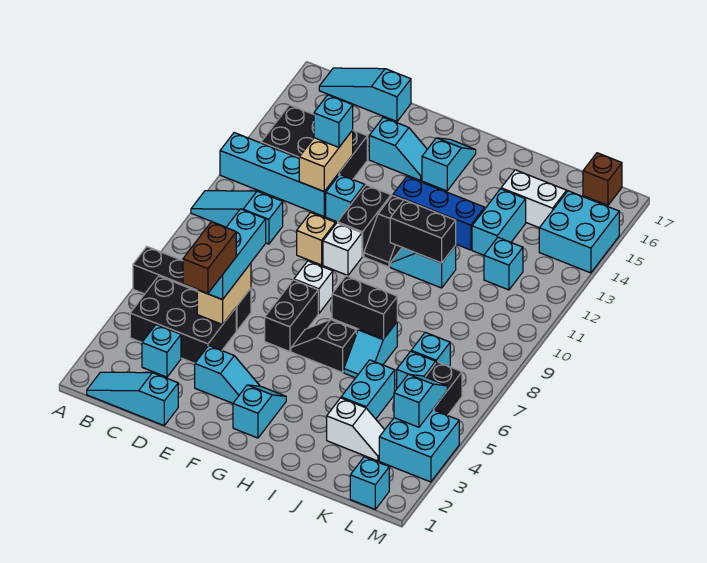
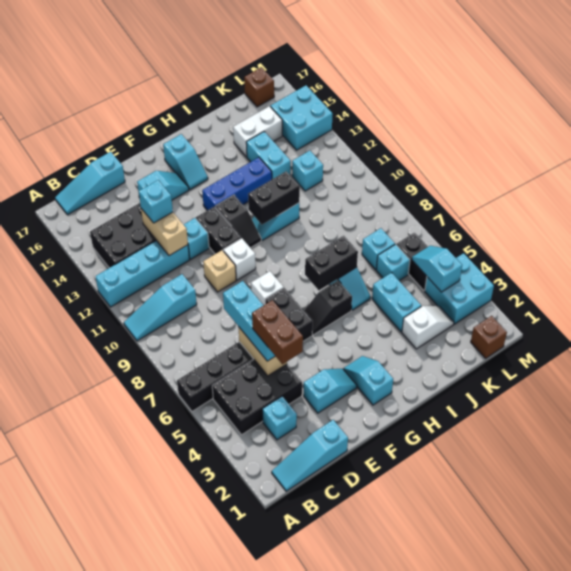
cyan 1x2 slope [422,138,476,191] -> cyan 1x2 slope turned to [163,134,208,190]
cyan 1x1 brick [350,457,389,509] -> brown 1x1 brick [471,316,507,358]

